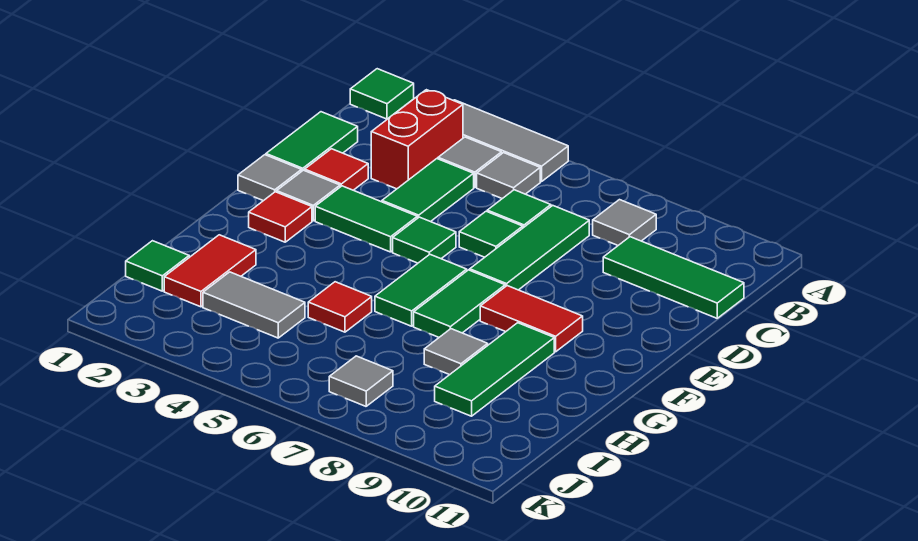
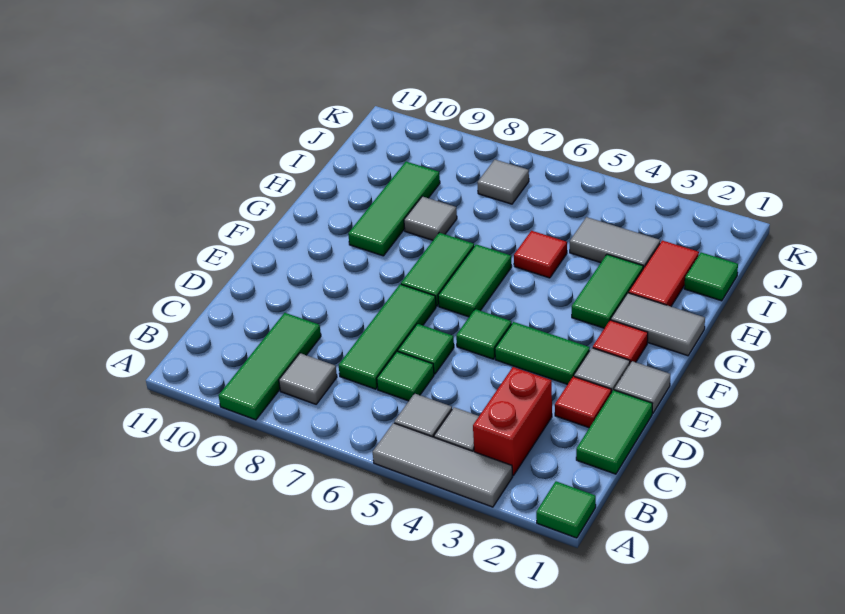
green 1x2 tile [382,159,474,222] -> green 1x2 tile moved to [572,254,643,328]
green 1x3 tile [603,237,744,318] -> green 1x3 tile turned to [219,313,321,420]
red 1x2 tile [480,286,583,352] -> none
none -> grey 1x2 tile [611,293,705,356]

